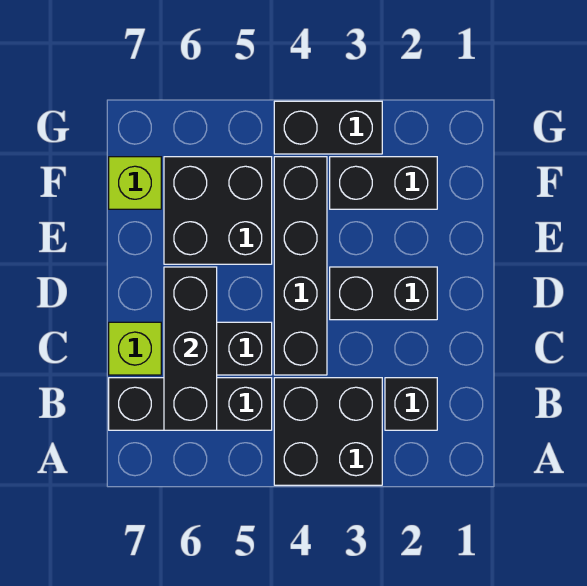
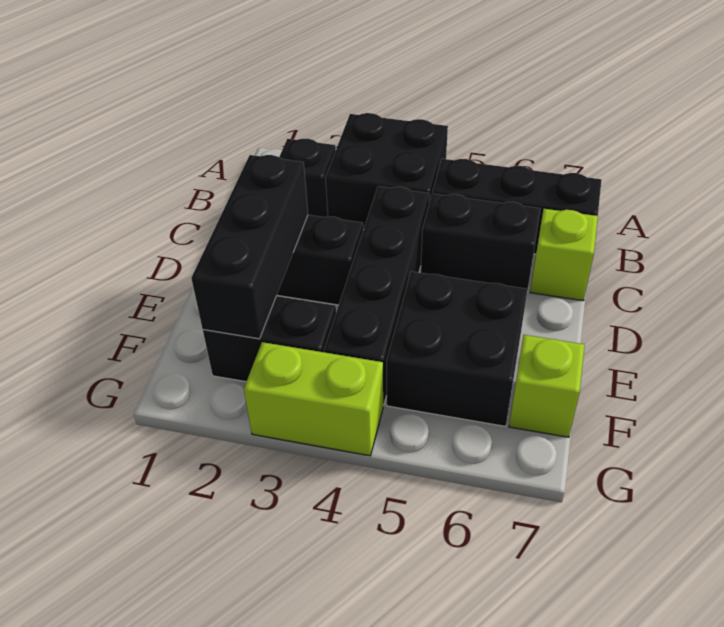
black 1x3 brick [164,267,217,430] -> black 1x3 brick moved to [191,155,308,339]
black 1x2 brick [274,101,382,154] -> lime 1x2 brick [244,342,383,456]

